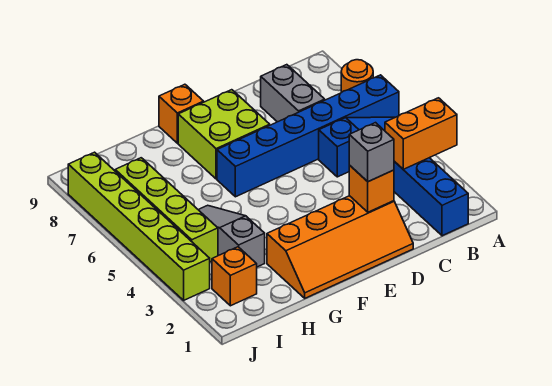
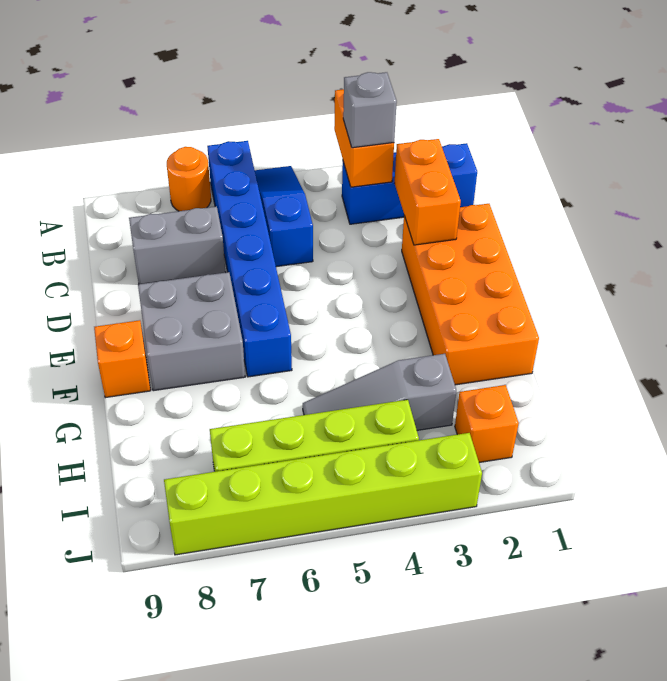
orange 2x4 slope [267,196,413,298] -> orange 2x4 brick [402,204,539,385]
orange 1x1 brick [349,165,394,212] -> orange 1x2 brick [395,139,461,245]
grey 1x1 brick [349,123,394,182] -> grey 1x1 brick moved to [343,72,397,148]
lime 2x2 brick [178,90,270,179] -> grey 2x2 brick [138,272,245,391]

